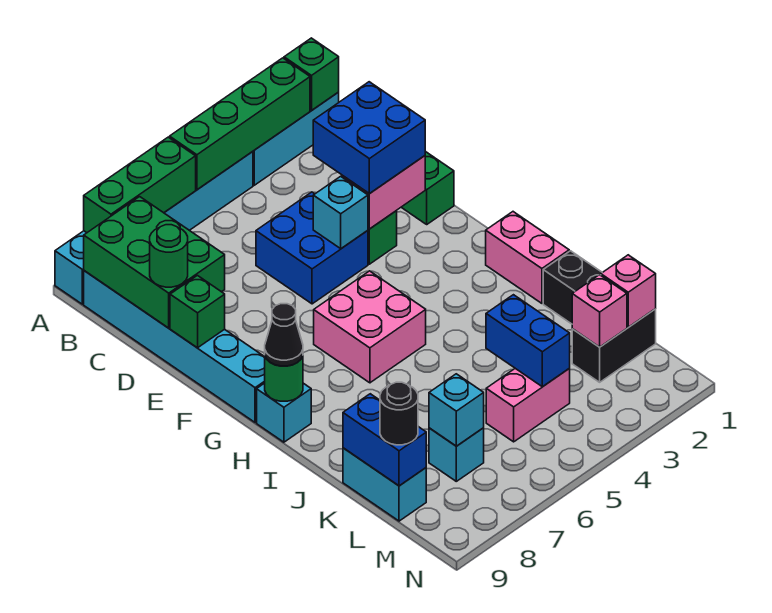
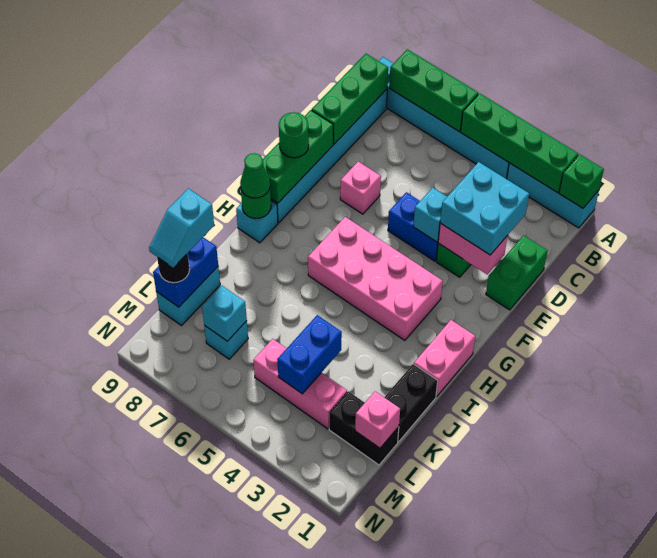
green 2x3 brick [84,197,225,328] -> green 1x3 brick [312,54,388,144]
blue 2x2 brick [313,82,425,194] -> cyan 2x2 brick [440,162,529,255]
blue 2x2 brick [256,192,368,304] -> blue 1x2 brick [388,192,438,261]
green 1x1 round brick [150,225,188,287] -> green 1x1 round brick moved to [279,112,309,158]
green 1x1 brick [170,276,225,348] -> green 1x3 brick [263,110,333,203]
pink 2x2 brick [314,271,426,383] -> pink 2x4 brick [308,217,443,340]
black 1x1 cone [265,304,303,366] -> green 1x1 cone [240,153,270,198]
none -> cyan 1x2 slope [149,189,214,268]
pink 1x1 brick [572,275,627,347] -> pink 1x1 brick moved to [340,162,381,214]
pink 1x2 brick [486,369,570,442] -> pink 1x3 brick [253,339,347,429]

